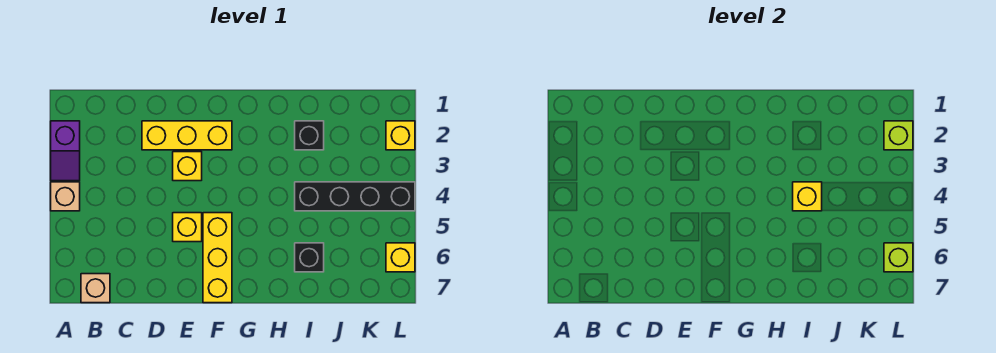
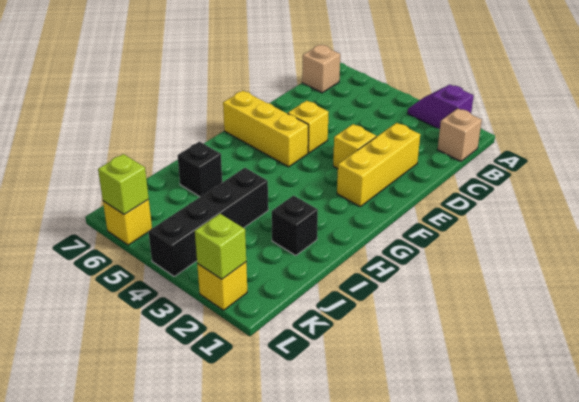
tan 1x1 brick [51,182,80,211] -> tan 1x1 brick moved to [438,108,482,161]
yellow 1x1 brick [793,182,822,211] -> none

